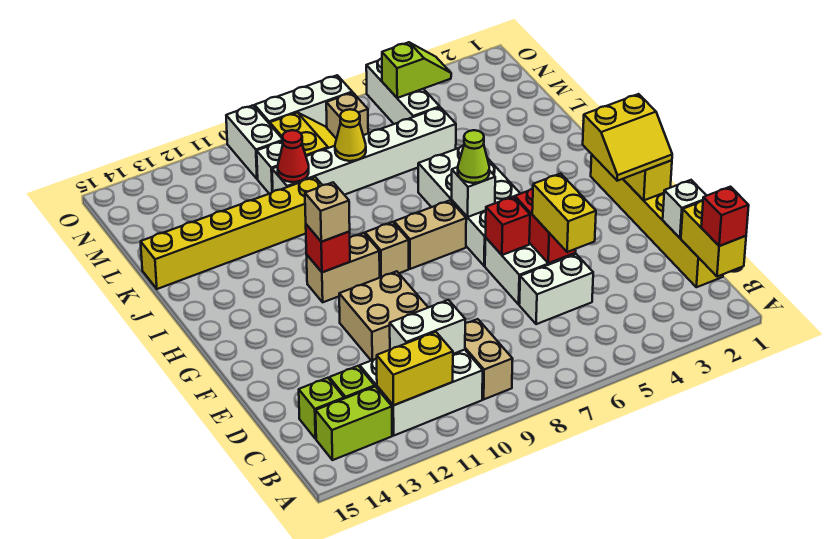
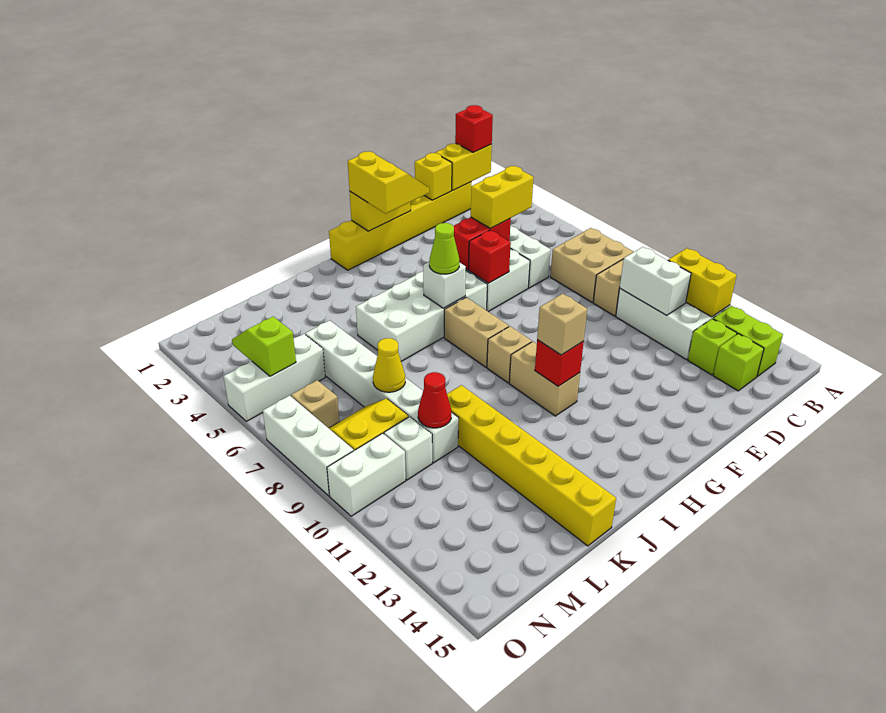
white 1x1 brick [663,180,707,238] -> yellow 1x1 brick [415,153,452,200]
tan 2x2 brick [339,271,428,361] -> tan 2x2 brick moved to [550,228,633,302]

